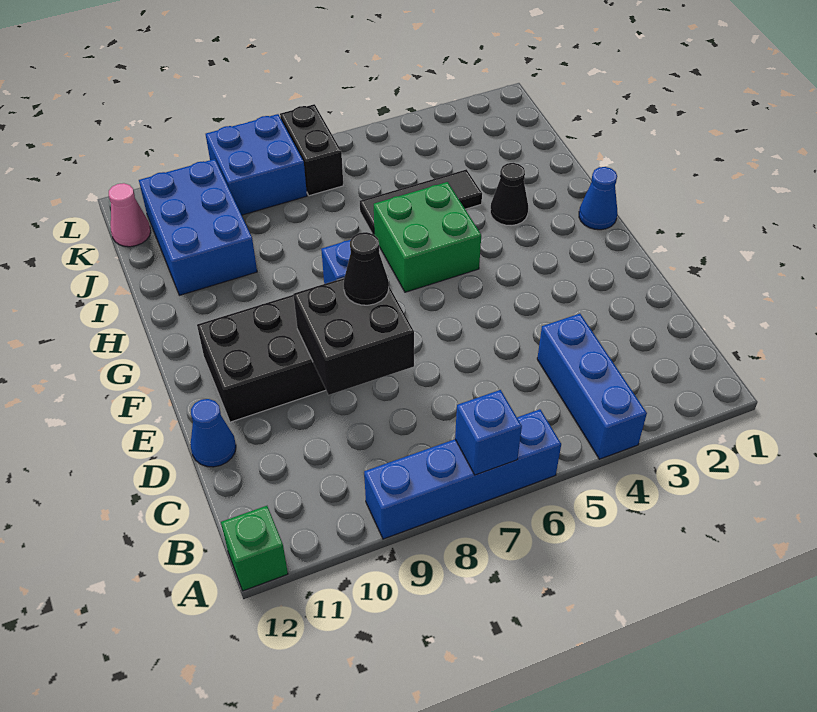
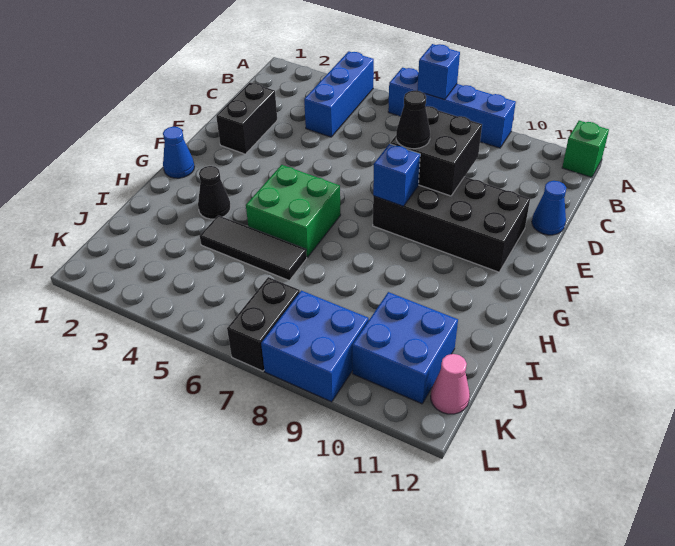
none -> black 1x2 brick [216,83,277,154]
blue 2x3 brick [139,159,257,295] -> blue 2x2 brick [352,292,458,404]

